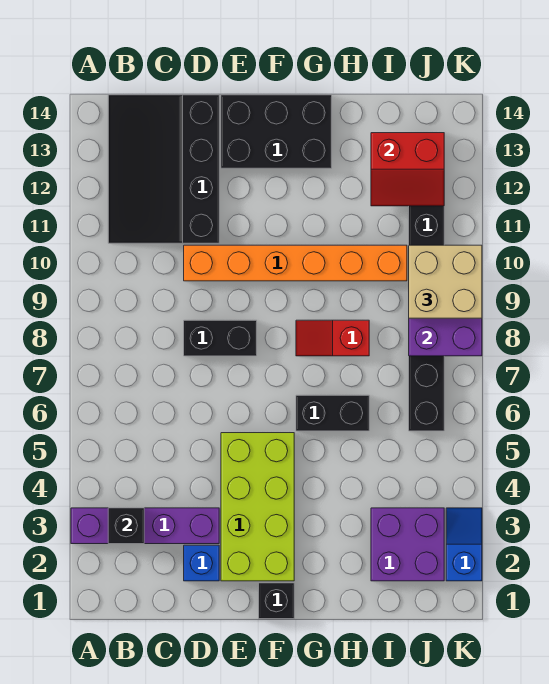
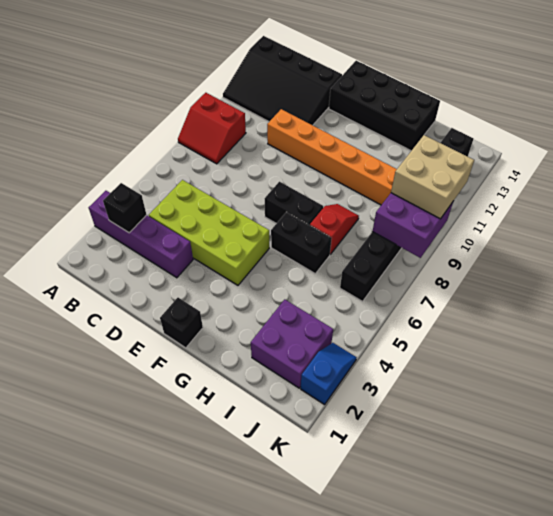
black 3x4 slope [108,95,219,243] -> black 3x4 slope turned to [223,36,342,125]
blue 1x1 brick [184,545,219,581] -> none
black 1x2 brick [184,320,257,356] -> black 1x2 brick moved to [265,182,323,225]
lime 2x4 brick [221,433,294,581] -> lime 2x4 brick turned to [149,180,269,285]
black 2x3 brick [221,95,332,168] -> black 2x4 brick [329,61,440,151]
red 1x2 slope [296,320,369,356] -> red 1x2 slope turned to [310,204,359,254]
red 2x2 slope [371,133,444,206] -> red 2x2 slope moved to [178,93,246,164]

